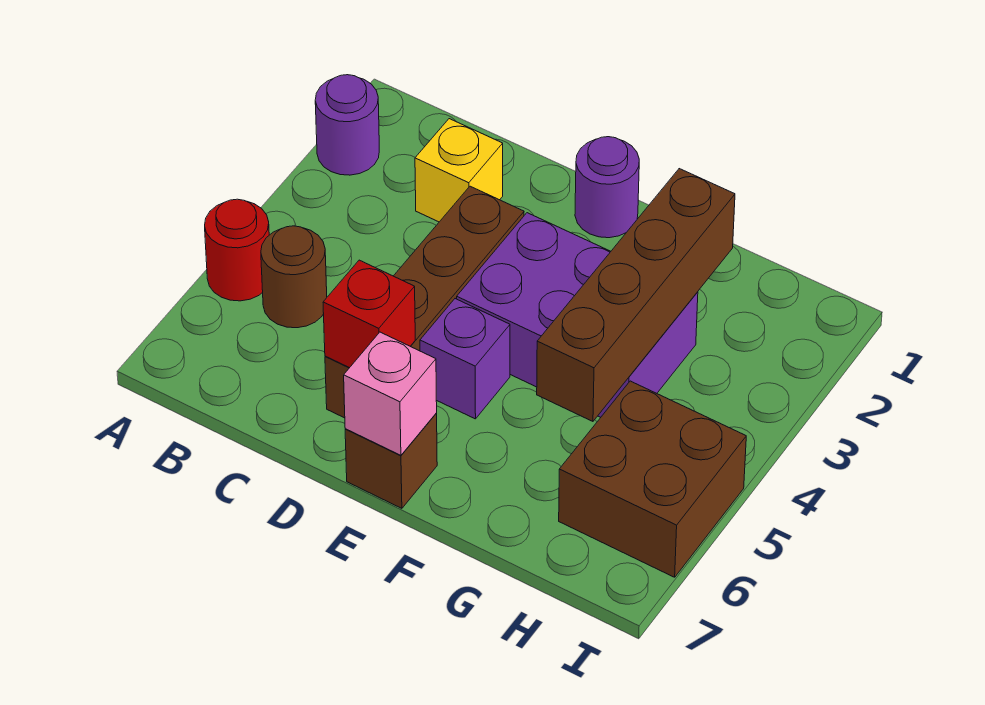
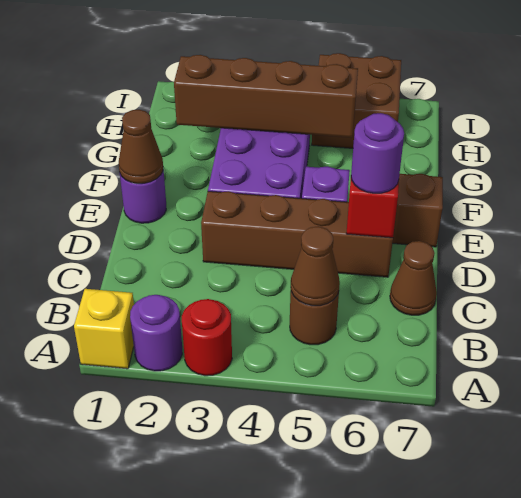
red 1x1 round brick [205,199,269,301] -> red 1x1 round brick moved to [182,299,232,376]
none -> brown 1x1 cone [291,226,340,306]
yellow 1x1 brick [415,119,503,222] -> yellow 1x1 brick moved to [74,289,134,369]
none -> brown 1x1 cone [390,241,437,315]
none -> purple 1x1 round brick [351,113,404,193]
none -> brown 1x1 cone [119,110,163,184]
pink 1x1 brick [344,332,437,455] -> none

